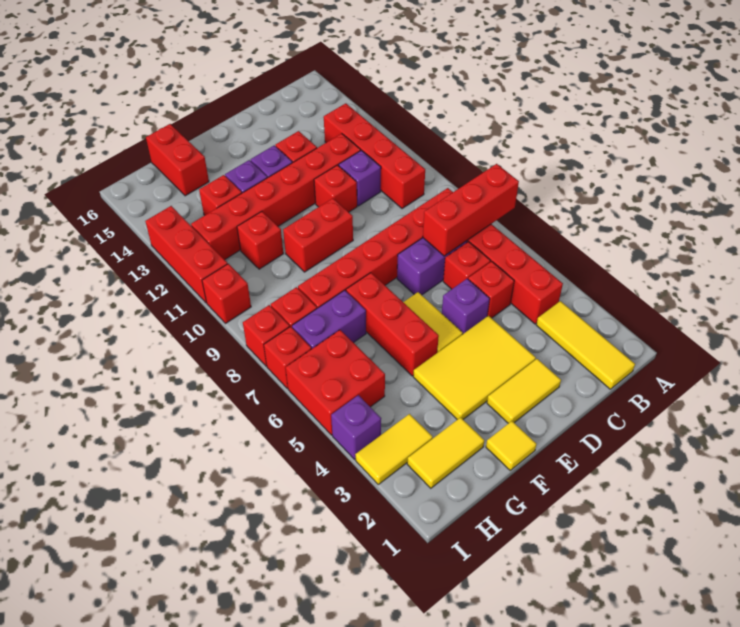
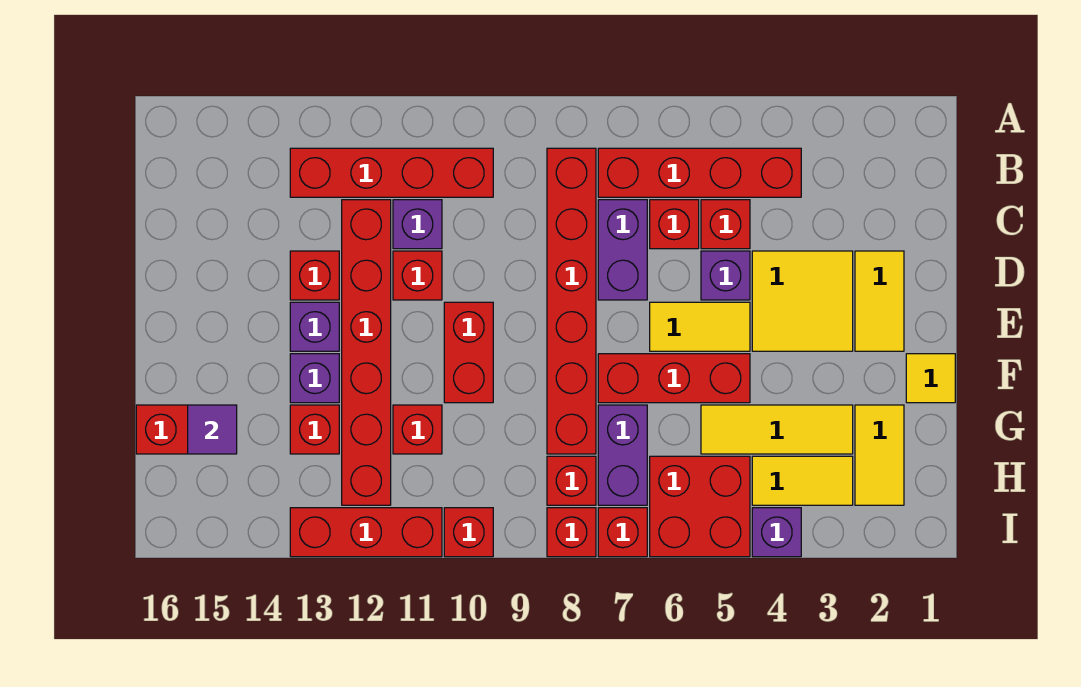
red 1x3 brick [423,164,519,256] -> none
yellow 1x3 tile [536,301,635,389] -> yellow 1x3 tile moved to [701,405,853,454]
yellow 2x3 tile [413,316,536,420] -> yellow 2x2 tile [752,251,853,351]
none -> purple 1x1 tile [188,405,237,454]
yellow 1x2 tile [355,414,433,484] -> yellow 1x2 tile turned to [752,456,853,505]

